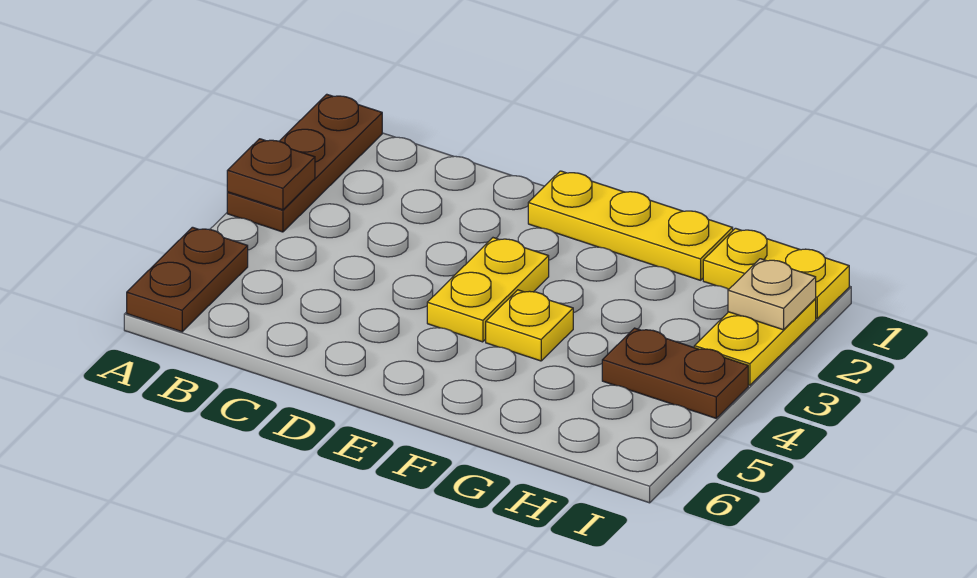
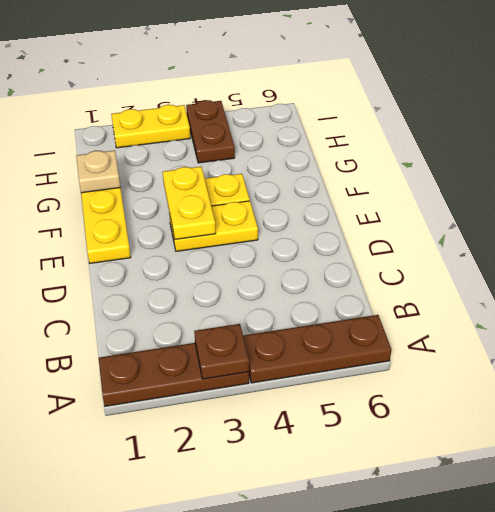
brown 1x2 plate [127,227,248,332] -> brown 1x3 plate [243,315,391,383]
yellow 1x2 plate [703,228,849,319] -> yellow 1x2 plate moved to [163,167,216,239]
tan 1x1 plate [728,259,816,330] -> tan 1x1 plate moved to [76,150,120,193]

